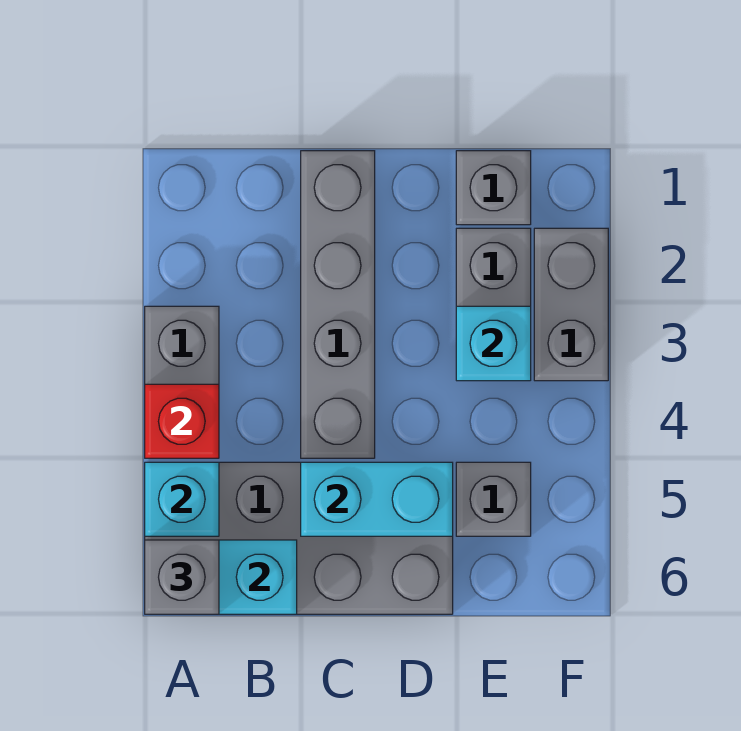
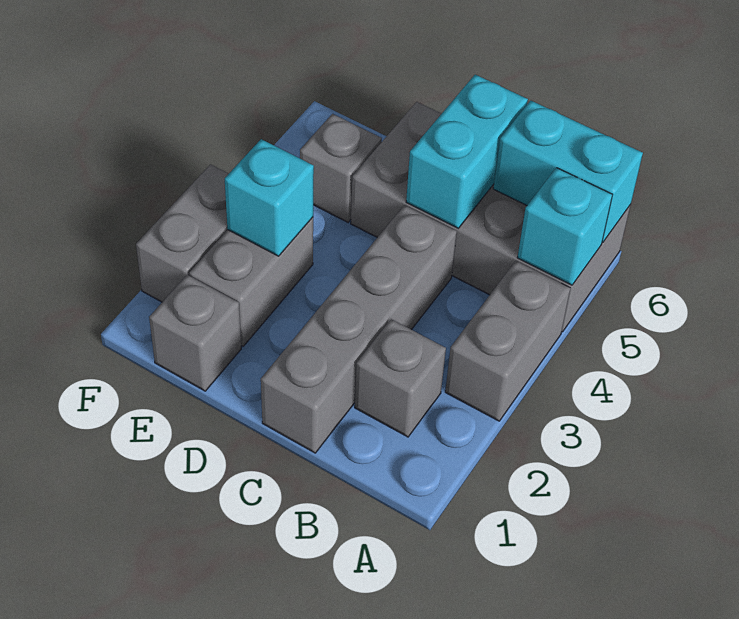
red 1x1 brick [145,384,219,458] -> none
grey 1x1 brick [145,540,219,614] -> grey 1x1 brick moved to [355,319,446,437]
cyan 1x2 brick [301,462,453,536] -> cyan 1x2 brick turned to [406,75,528,228]

